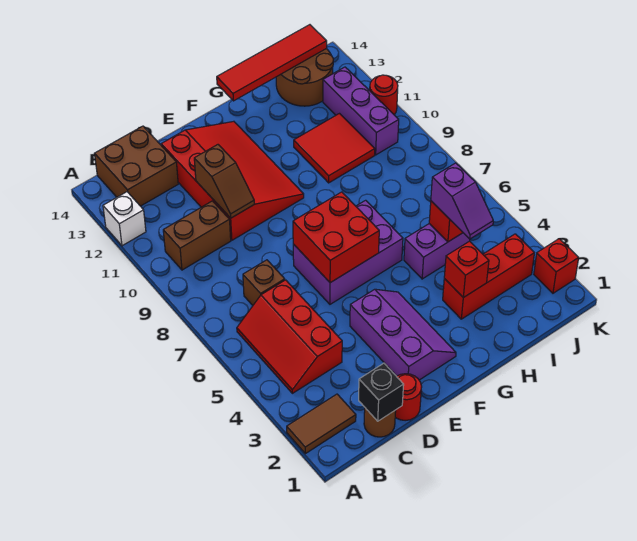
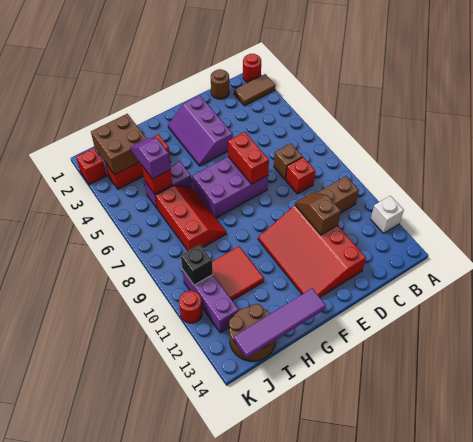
red 2x3 slope [237,280,342,393] -> red 2x3 slope moved to [155,186,226,251]
brown 2x2 brick [95,126,178,206] -> brown 2x2 brick moved to [91,114,147,175]
black 1x1 brick [359,363,404,421] -> black 1x1 brick moved to [181,245,213,285]
red 1x1 round brick [395,374,422,421] -> red 1x1 round brick moved to [243,54,261,83]
red 2x2 brick [293,192,379,283] -> red 1x2 brick [228,132,269,184]
red 1x4 tile [217,25,327,101] -> purple 1x4 tile [234,289,326,358]
red 1x1 brick [444,241,489,298] -> red 1x1 brick moved to [286,157,315,194]

